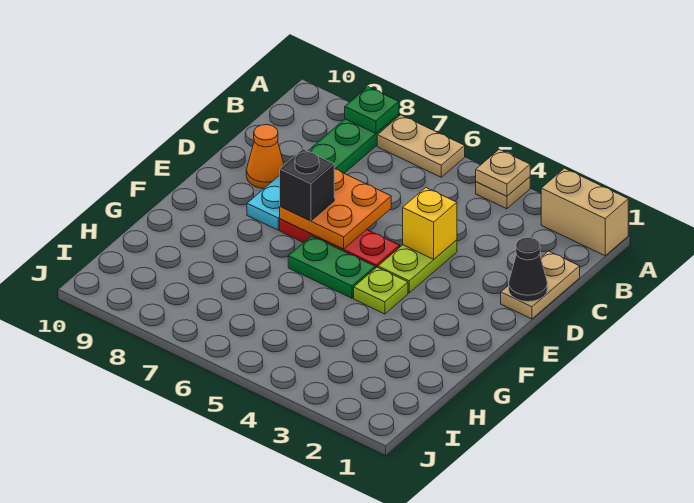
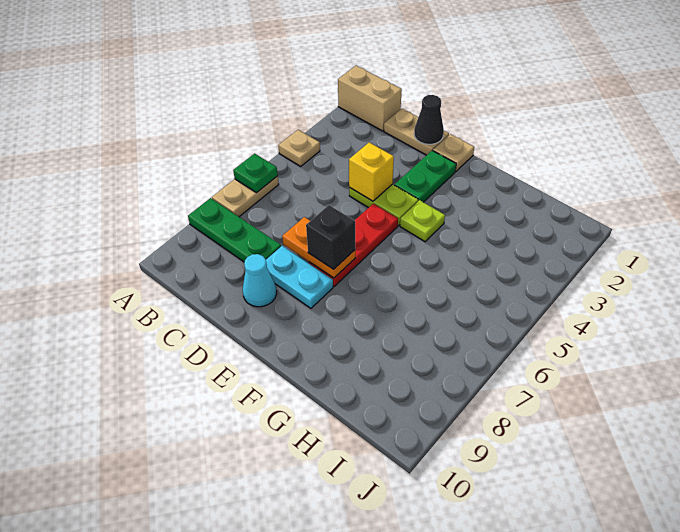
tan 1x2 brick [541,168,628,256] -> tan 1x2 brick turned to [338,66,402,131]
tan 1x1 plate [476,150,530,196] -> tan 1x1 plate moved to [433,134,474,171]
green 1x1 plate [345,87,399,133] -> green 1x1 plate moved to [233,153,278,193]
orange 2x2 plate [280,169,391,249] -> orange 1x2 plate [282,217,355,278]
orange 1x1 cone [246,125,284,188] -> cyan 1x1 cone [243,254,277,307]
green 1x2 plate [288,236,375,298] -> green 1x2 plate moved to [395,151,456,202]

